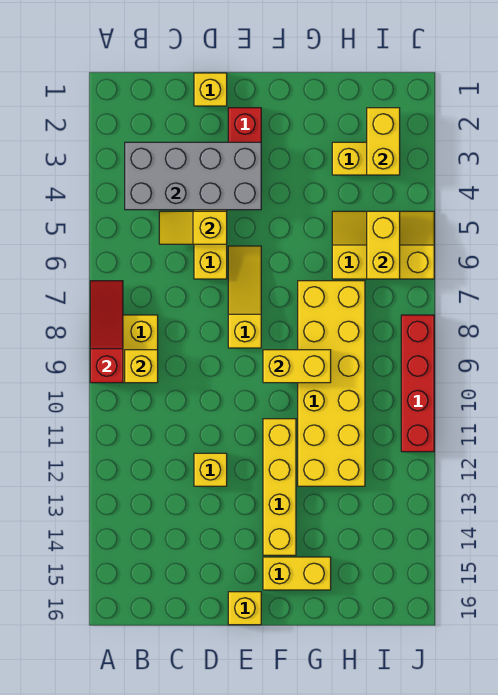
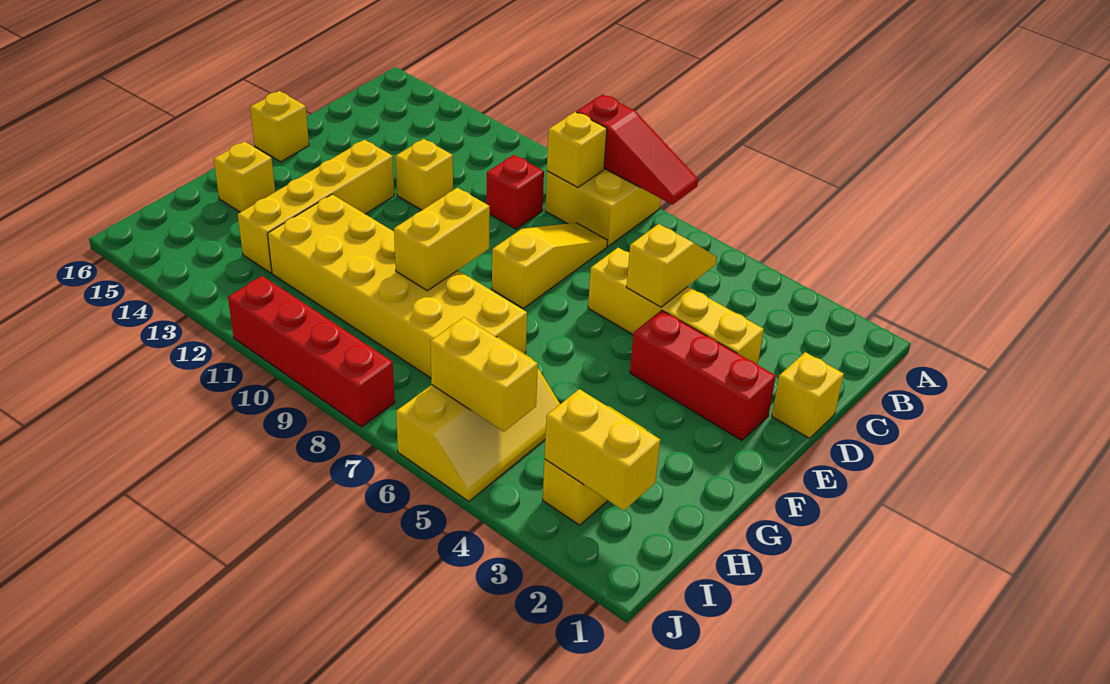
grey 2x4 brick [125,142,261,210] -> none
none -> red 1x1 brick [486,155,544,229]
yellow 1x3 slope [228,246,261,348] -> yellow 1x3 slope turned to [492,223,608,308]
yellow 1x4 brick [263,419,296,555] -> yellow 1x4 brick turned to [238,140,394,273]
yellow 1x2 brick [263,557,331,590] -> yellow 1x1 brick [214,141,275,212]

